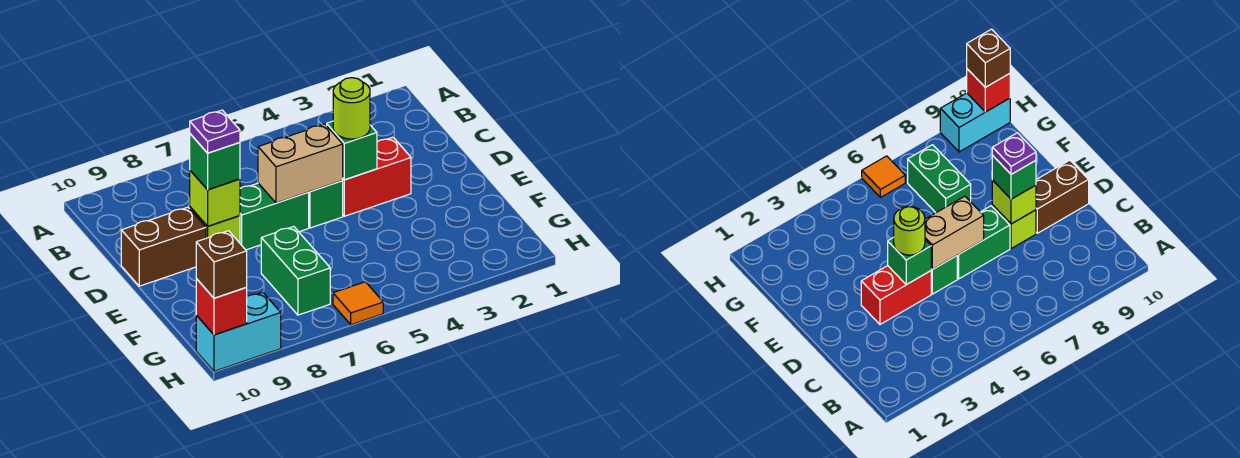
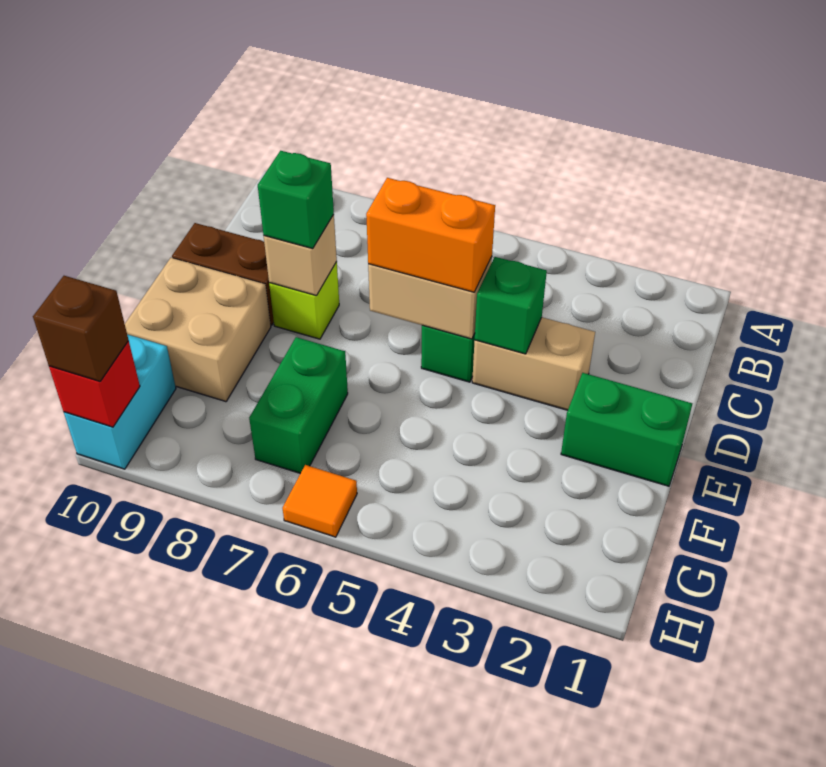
red 1x2 brick [342,137,411,216] -> tan 1x2 brick [472,317,595,410]
lime 1x1 round brick [333,78,370,139] -> none
none -> orange 1x2 brick [366,178,495,292]
green 1x2 brick [240,183,309,250] -> green 1x2 brick moved to [561,373,692,486]
lime 1x1 brick [190,170,240,226] -> tan 1x1 brick [264,215,337,296]
purple 1x1 plate [190,110,240,153] -> none
none -> tan 2x2 brick [125,258,271,402]
cyan 1x2 brick [196,292,281,371] -> cyan 1x2 brick turned to [64,334,176,469]

